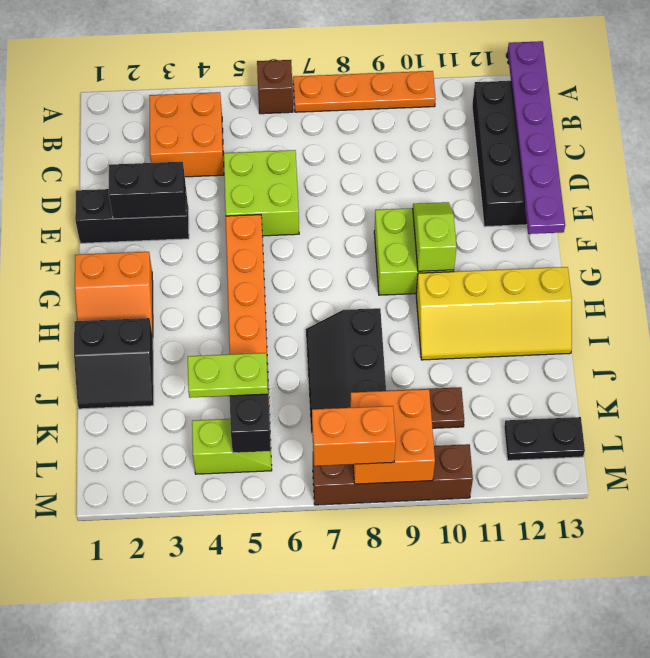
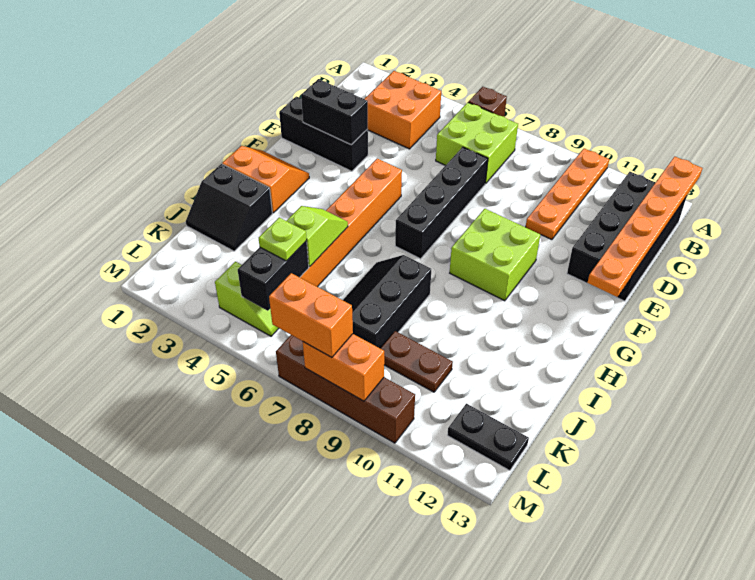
orange 1x4 plate [293,71,436,112] -> orange 1x4 plate turned to [526,149,609,240]
purple 1x6 plate [508,41,565,234] -> orange 1x6 plate [587,156,702,297]
lime 2x2 brick [224,150,299,236] -> lime 2x2 brick moved to [436,103,518,184]
none -> black 1x4 brick [395,147,488,259]
lime 1x2 slope [413,202,457,271] -> lime 1x2 slope moved to [287,206,348,267]
orange 2x2 slope [75,252,153,336] -> orange 2x2 slope turned to [222,146,309,213]
yellow 2x4 slope [416,267,572,360] -> none
lime 1x2 plate [188,353,268,398] -> lime 1x1 plate [259,218,307,261]
orange 2x2 brick [350,389,435,484] -> orange 1x2 brick [303,334,384,401]

